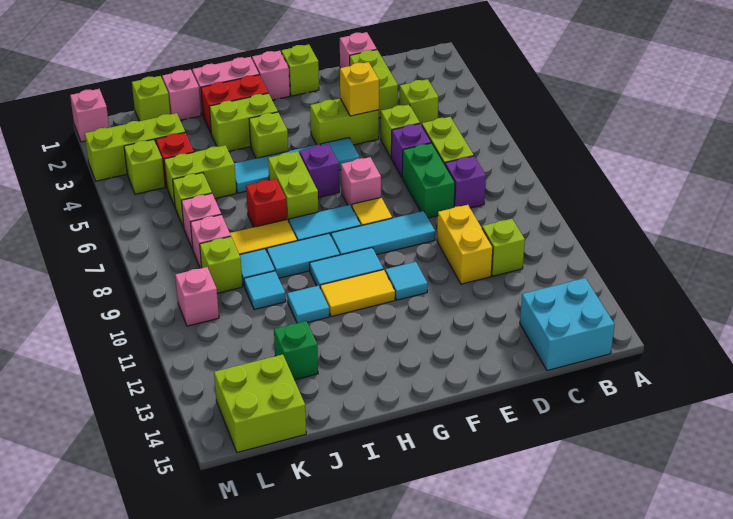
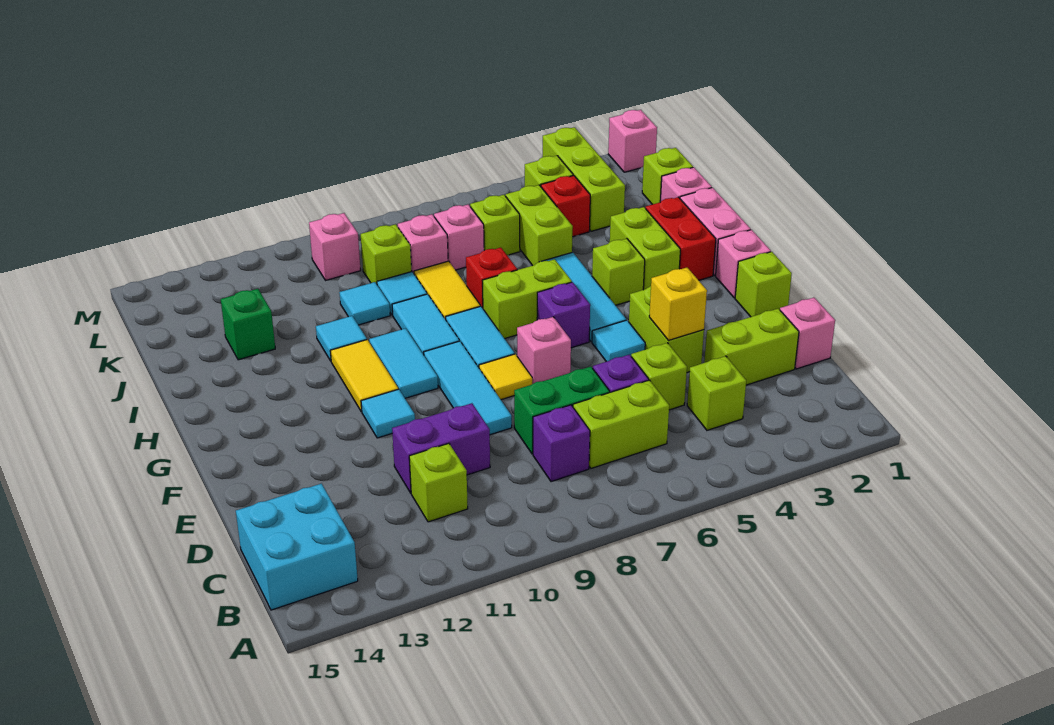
yellow 1x2 brick [437,205,493,284] -> purple 1x2 brick [392,403,490,493]
lime 2x2 brick [214,354,306,452] -> none

